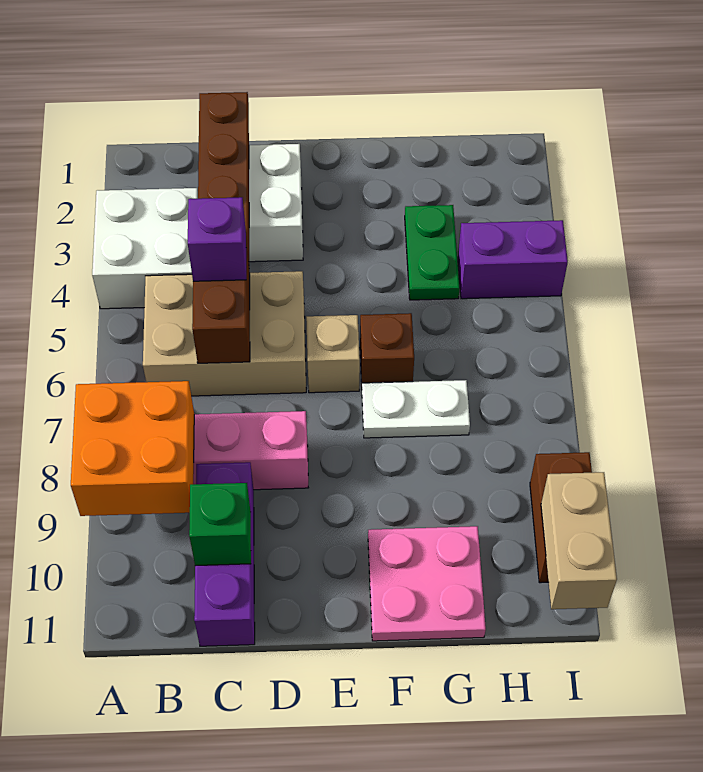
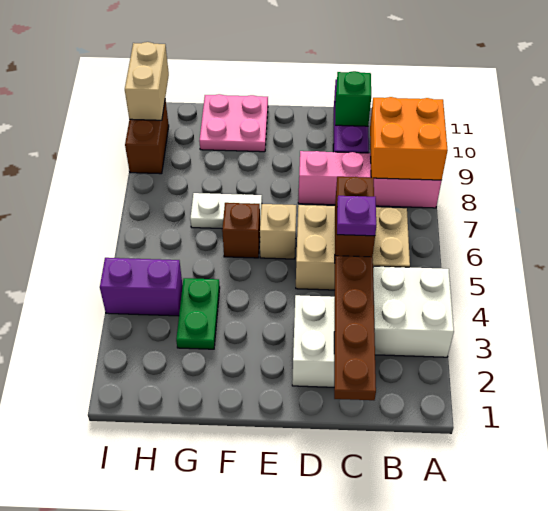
purple 1x1 brick [188,197,246,281] -> purple 1x1 plate [337,196,376,236]

